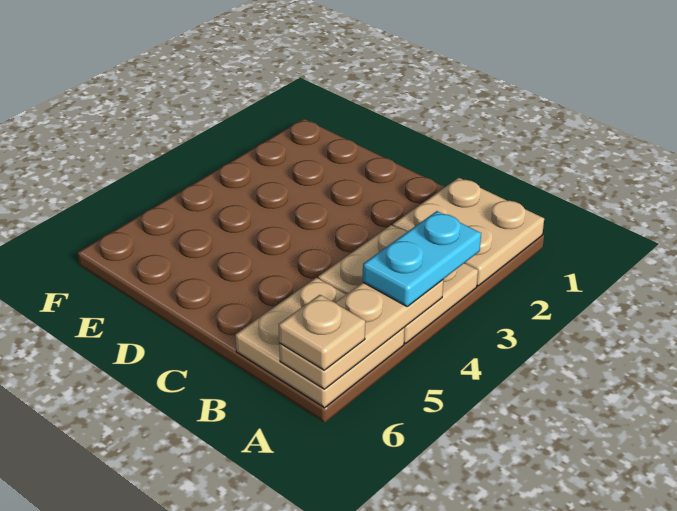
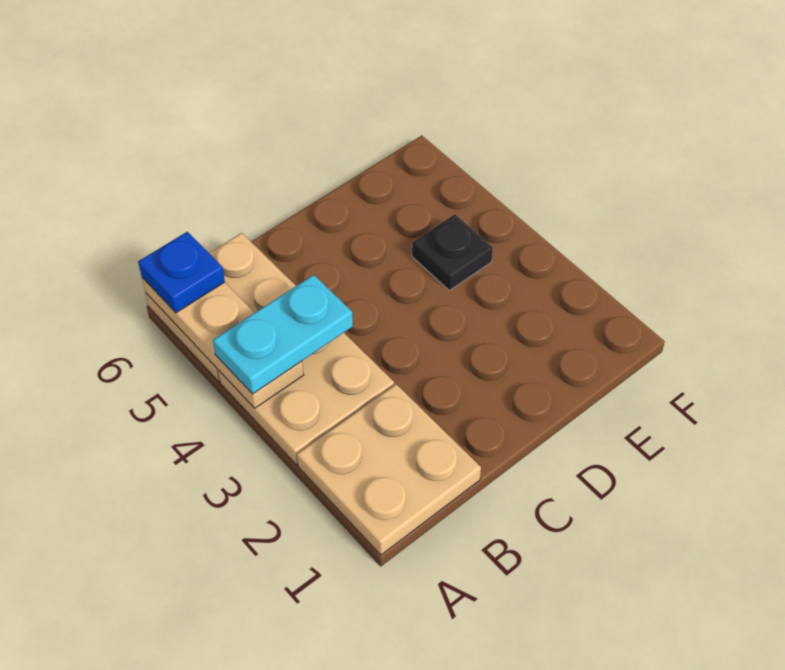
cyan 1x2 plate [363,211,481,306] -> cyan 1x2 plate turned to [213,275,353,394]
tan 1x1 plate [278,295,365,370] -> blue 1x1 plate [138,232,225,313]
none -> black 1x1 plate [412,214,493,291]

